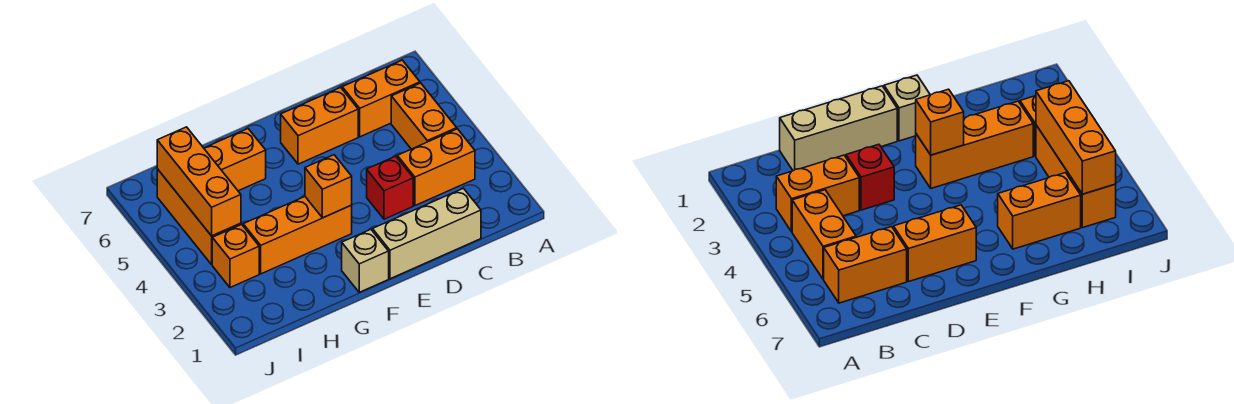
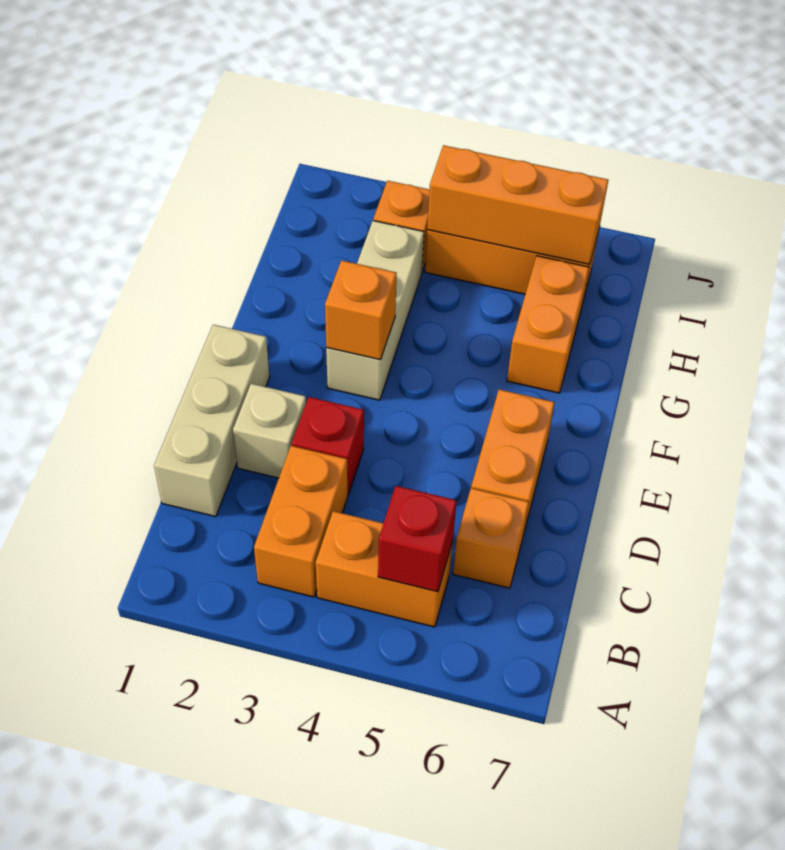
none -> red 1x1 brick [378,486,457,592]
orange 1x2 brick [342,60,420,137] -> orange 1x1 brick [453,488,529,588]
tan 1x1 brick [342,229,389,292] -> tan 1x1 brick moved to [233,384,306,478]
orange 1x3 brick [243,197,352,274] -> tan 1x3 brick [326,221,424,400]

